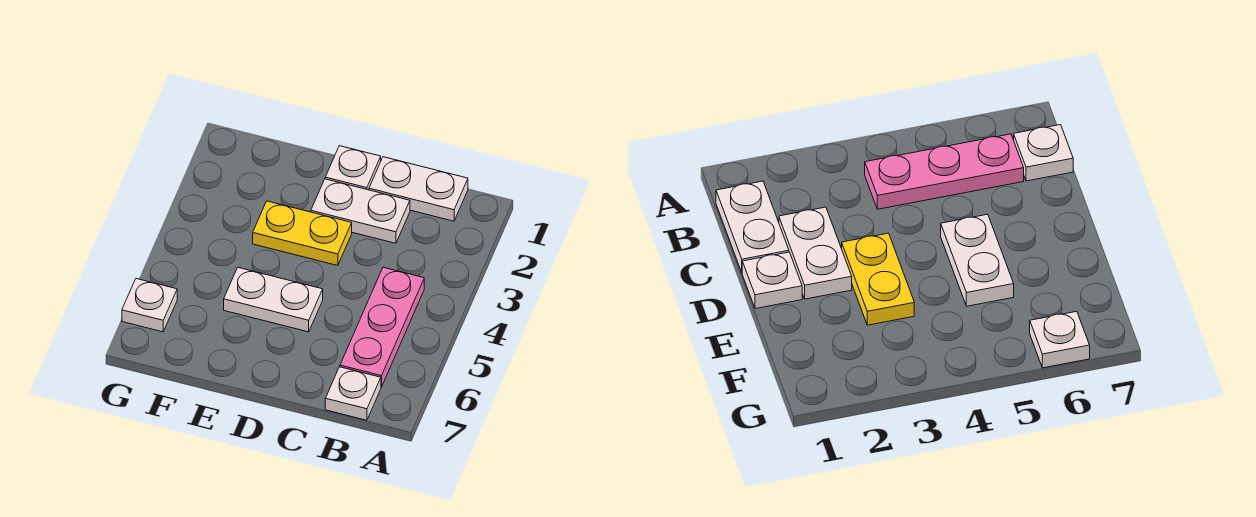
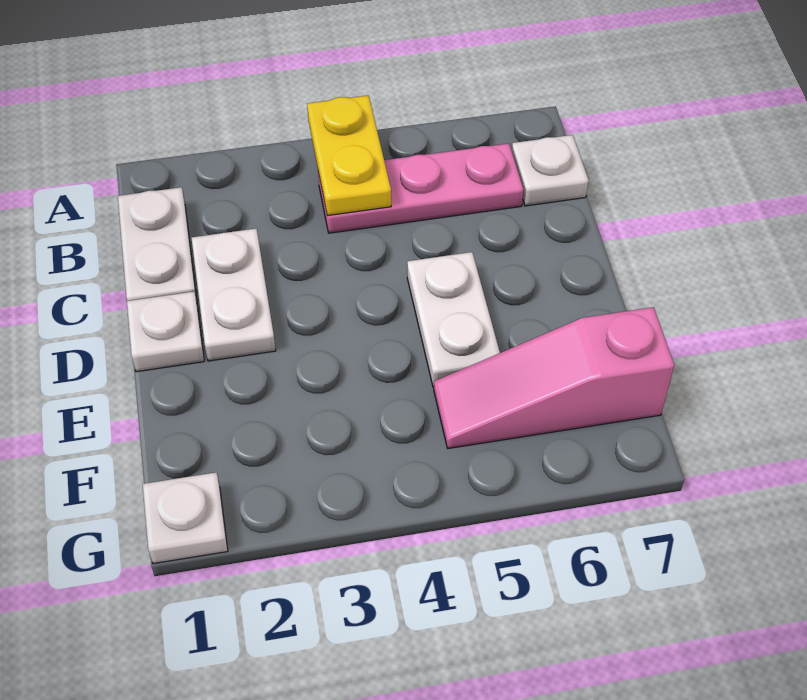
yellow 1x2 plate [253,201,352,266] -> yellow 1x2 plate moved to [307,95,391,216]
none -> pink 1x3 slope [434,307,674,448]
white 1x1 plate [122,279,177,332] -> white 1x1 plate moved to [143,472,228,564]

